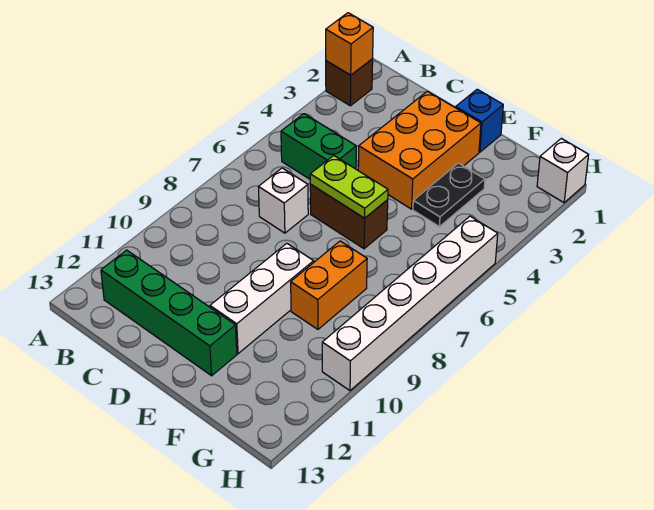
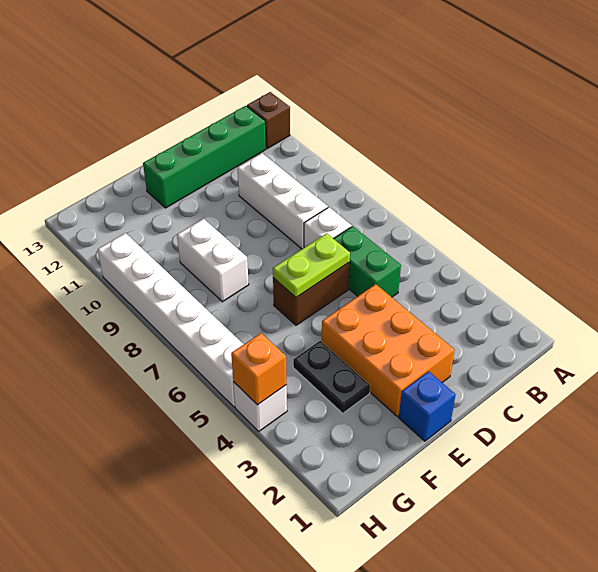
brown 1x1 brick [326,59,373,106] -> brown 1x1 brick moved to [247,92,290,148]
orange 1x1 brick [326,13,373,75] -> orange 1x1 brick moved to [231,333,287,405]
green 1x2 brick [281,114,356,179] -> green 1x2 brick turned to [334,226,401,297]
white 1x3 brick [210,243,314,354] -> white 1x3 brick moved to [238,153,328,249]
orange 1x2 brick [291,241,367,329] -> white 1x2 brick [177,219,249,302]
white 1x1 brick [537,138,589,203] -> white 1x1 brick moved to [233,382,287,431]

